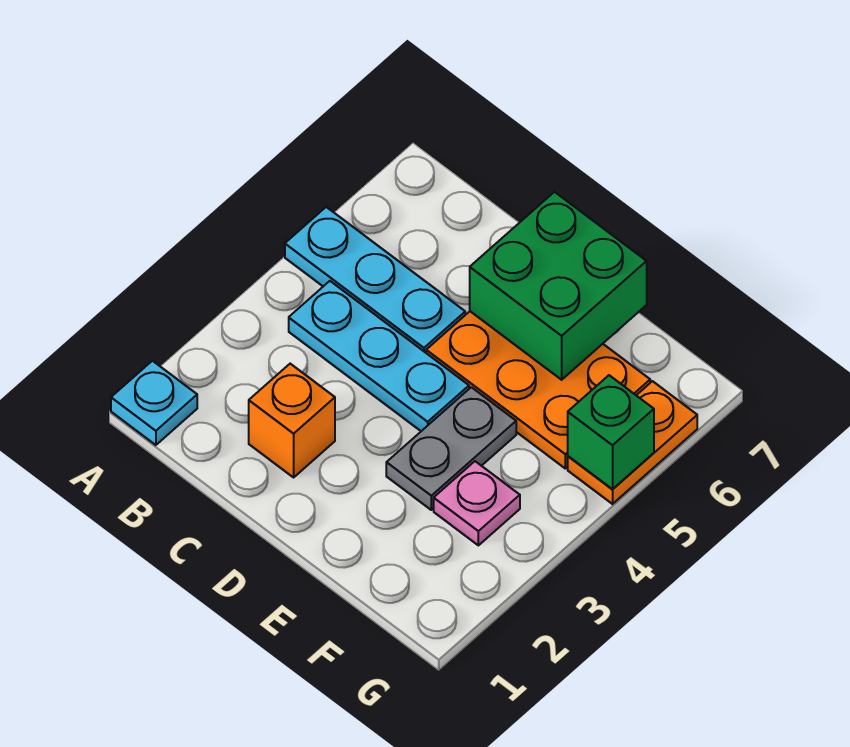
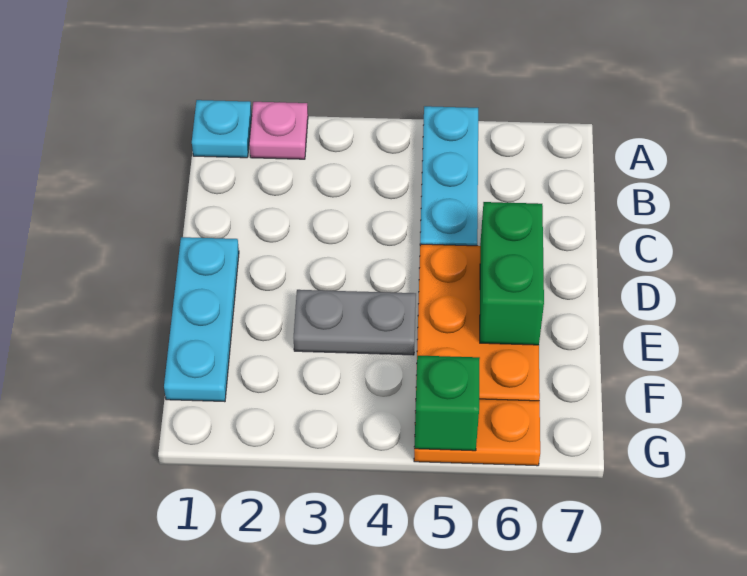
cyan 1x3 plate [289,281,469,431] -> cyan 1x3 plate moved to [164,237,239,402]
orange 1x1 brick [249,364,335,477] -> none
green 2x2 brick [470,192,647,380] -> green 1x2 brick [480,202,544,345]
pink 1x1 plate [434,461,520,545] -> pink 1x1 plate moved to [249,102,308,159]

